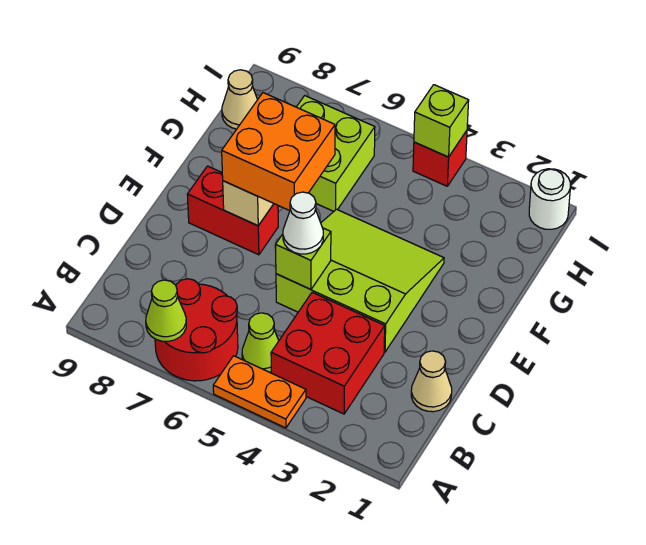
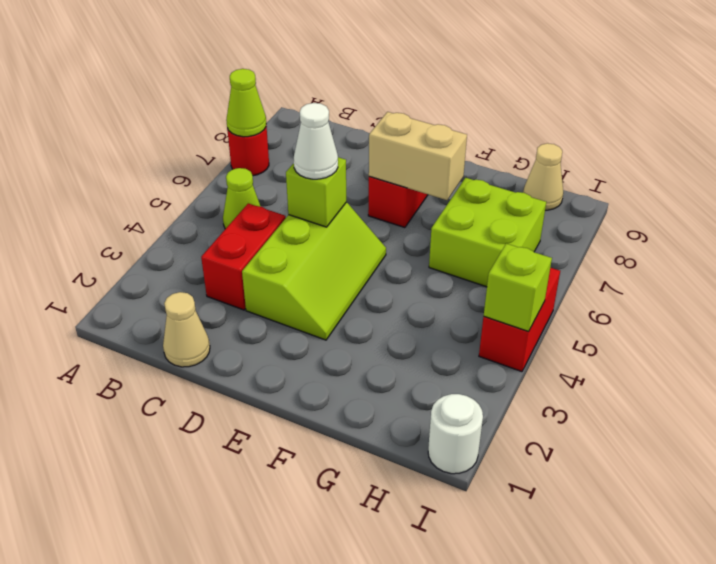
orange 1x2 plate [213,356,306,428] -> none
red 2x2 round brick [155,279,238,381] -> red 1x1 round brick [227,126,269,176]
red 2x2 brick [271,292,385,414] -> red 1x2 brick [201,203,286,310]
lime 3x3 slope [276,209,444,352] -> lime 2x3 slope [242,202,386,340]
orange 2x2 brick [222,93,335,211] -> none
red 1x1 brick [413,131,467,186] -> red 1x2 brick [479,268,560,372]

